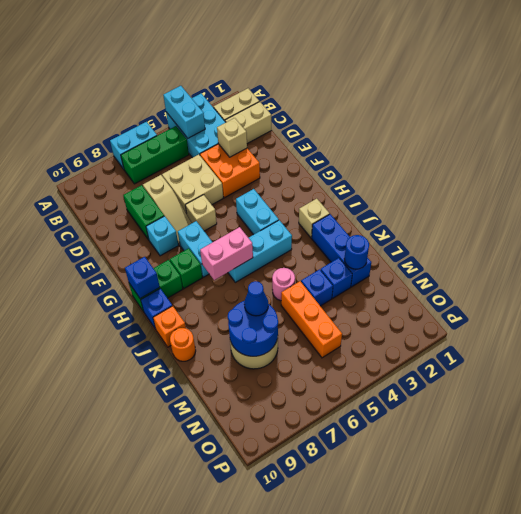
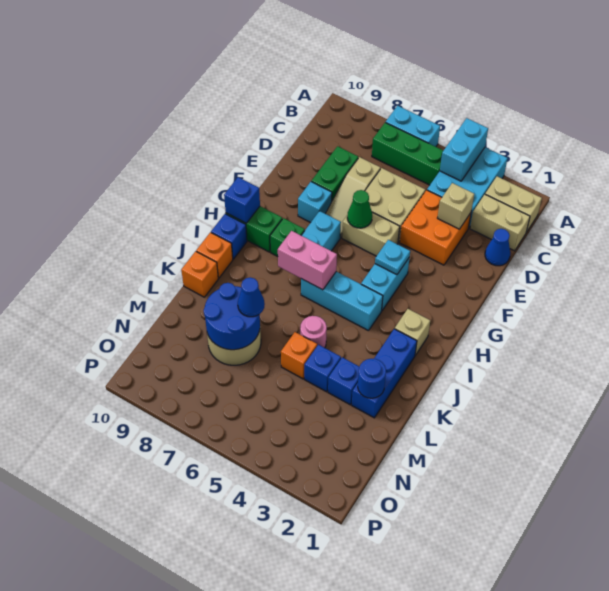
none -> blue 1x1 cone [485,229,510,266]
tan 1x1 brick [185,195,217,231] -> tan 1x2 brick [342,212,400,256]
none -> green 1x1 cone [347,190,372,228]
none -> cyan 1x1 plate [375,240,410,275]
orange 1x1 round brick [170,328,196,361] -> orange 1x1 brick [181,251,218,297]
orange 1x3 brick [281,281,342,358] -> orange 1x1 brick [281,332,317,379]

